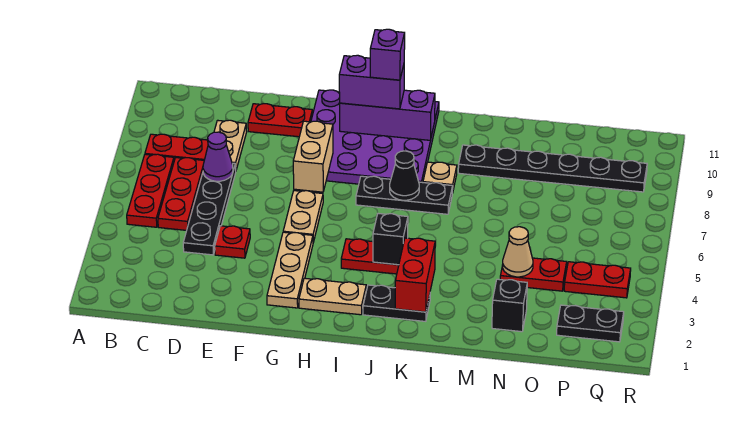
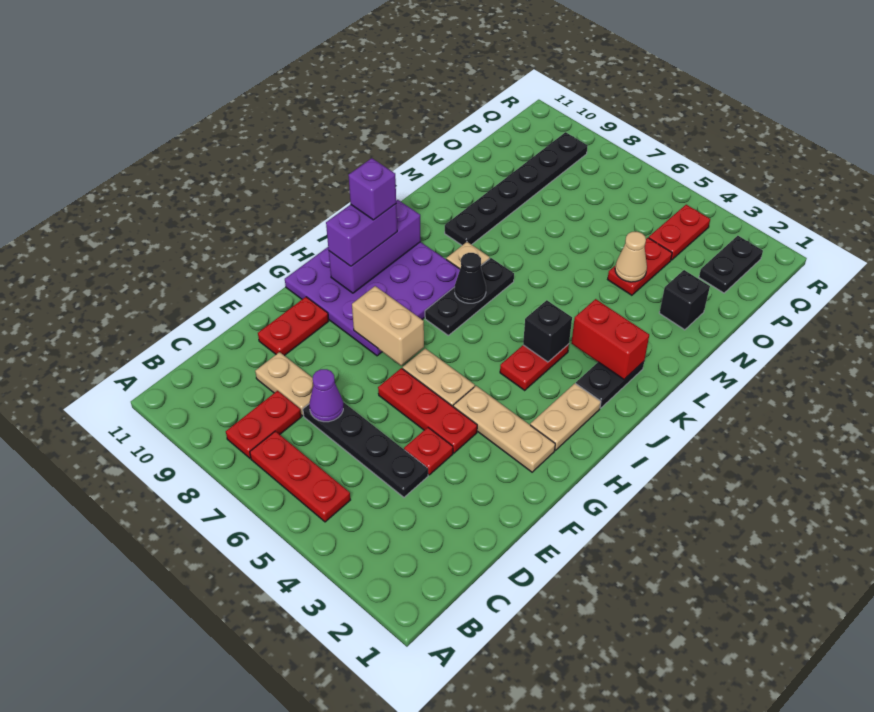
red 1x3 plate [158,158,204,230] -> red 1x3 plate moved to [378,368,477,453]

